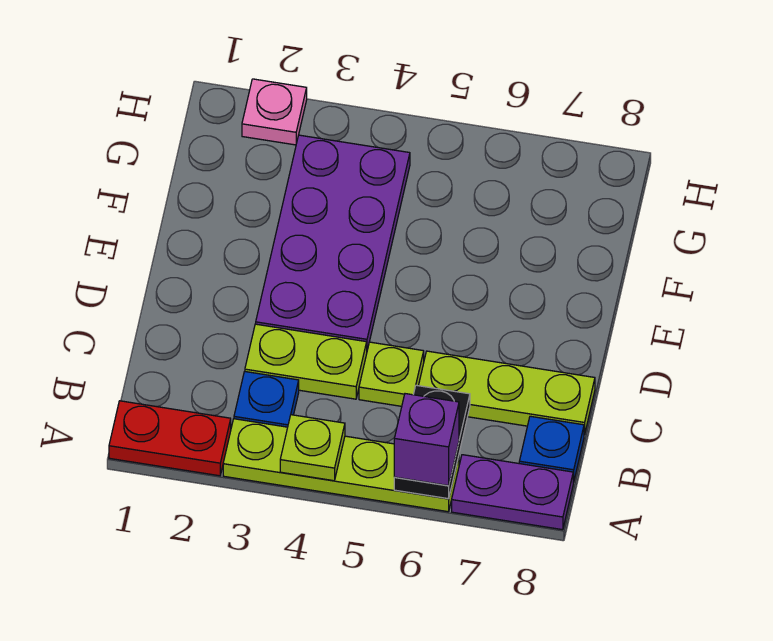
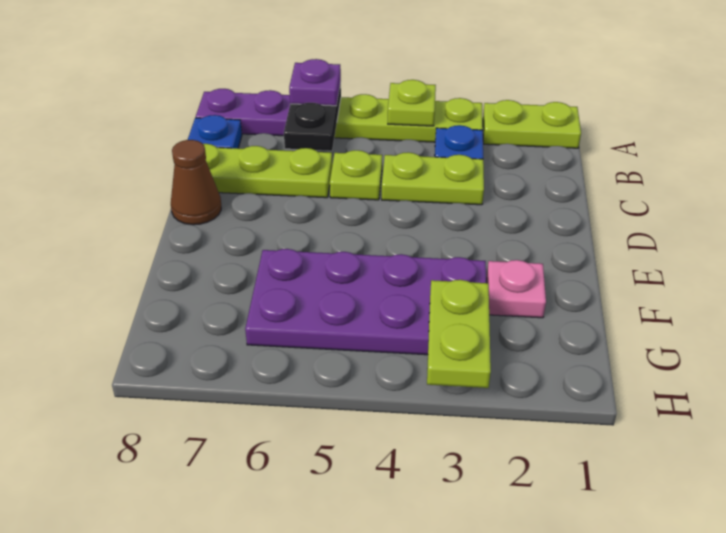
red 1x2 plate [109,401,231,476] -> lime 1x2 plate [483,100,581,148]
purple 1x1 brick [394,394,459,486] -> purple 1x1 plate [289,59,341,106]
purple 2x4 plate [256,135,410,350] -> purple 2x4 plate turned to [245,249,486,355]
none -> brown 1x1 cone [171,140,221,225]
none -> lime 1x2 plate [427,280,491,388]
pink 1x1 plate [242,79,307,145] -> pink 1x1 plate moved to [487,260,546,318]

